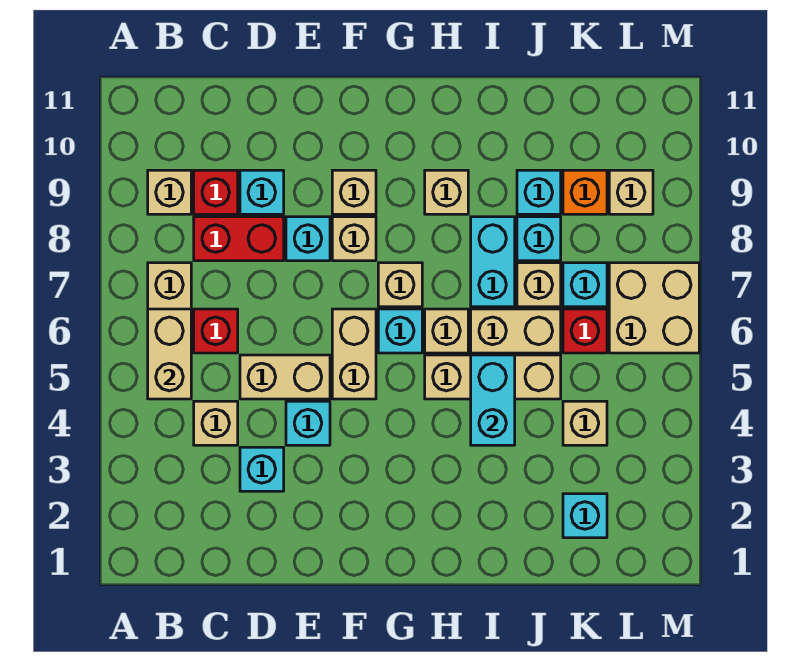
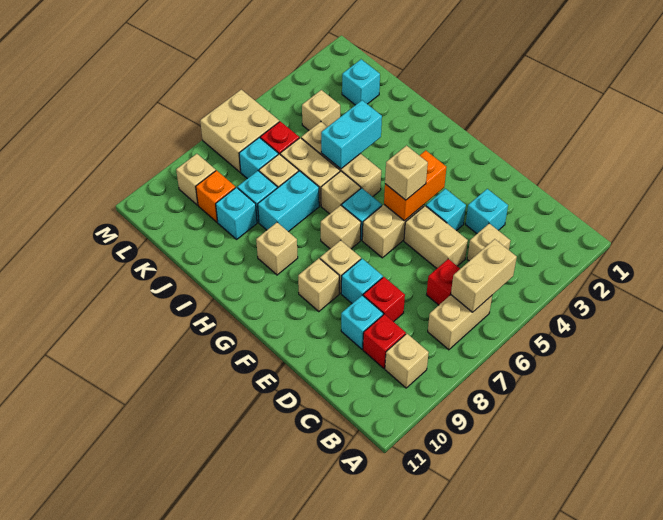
red 1x2 brick [194,217,284,261] -> red 1x1 brick [363,277,405,322]
none -> orange 1x2 brick [384,150,447,221]
none -> tan 1x1 brick [385,146,428,200]

